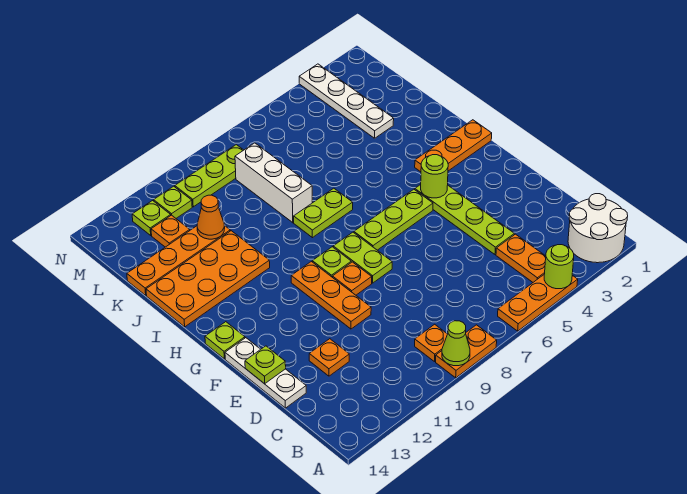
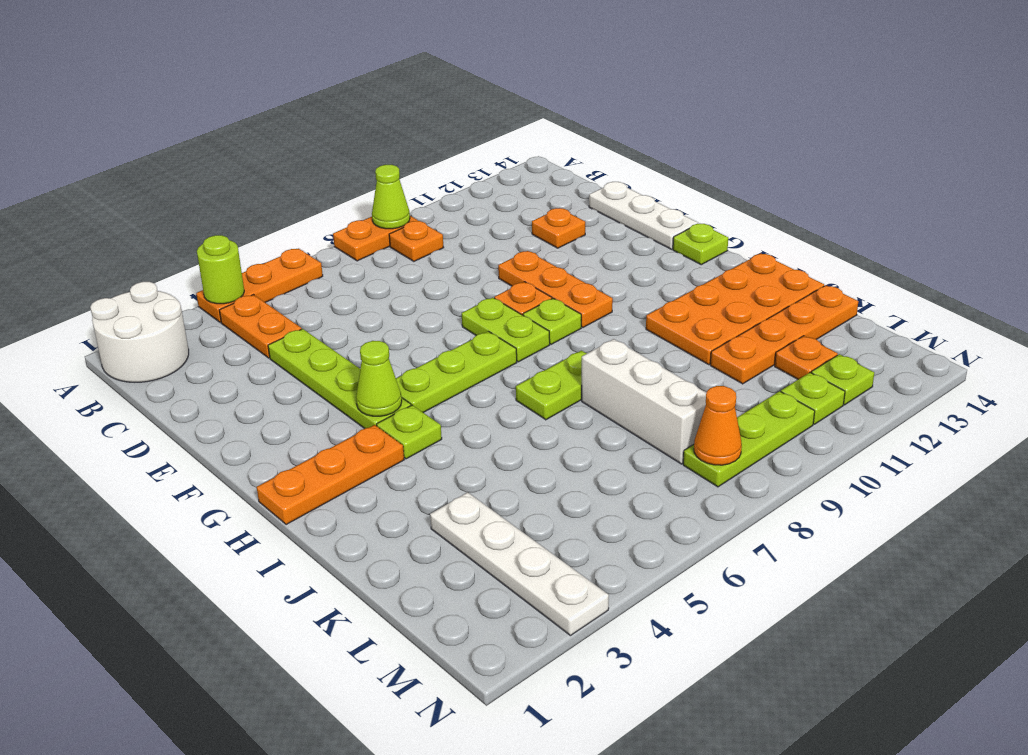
lime 1x1 plate [245,346,286,384] -> lime 1x1 plate moved to [377,405,442,459]
lime 1x1 round brick [421,155,448,198] -> lime 1x1 cone [356,341,402,416]
orange 1x1 cone [197,195,225,239] -> orange 1x1 cone moved to [694,386,742,465]

